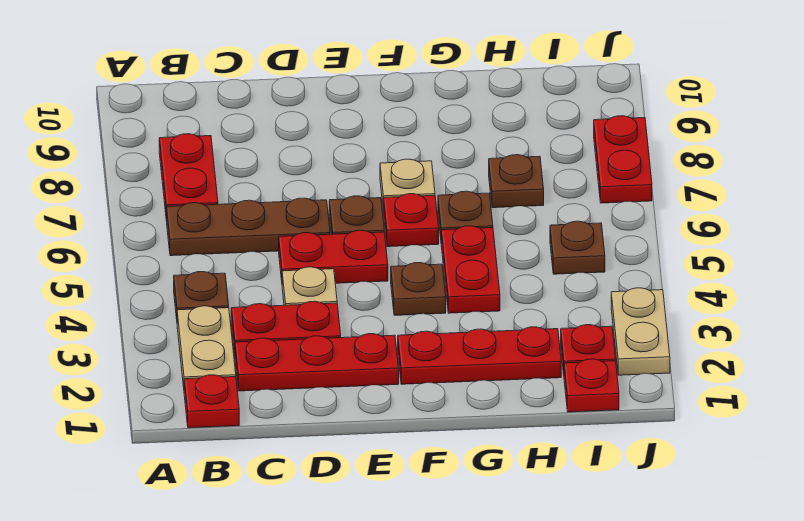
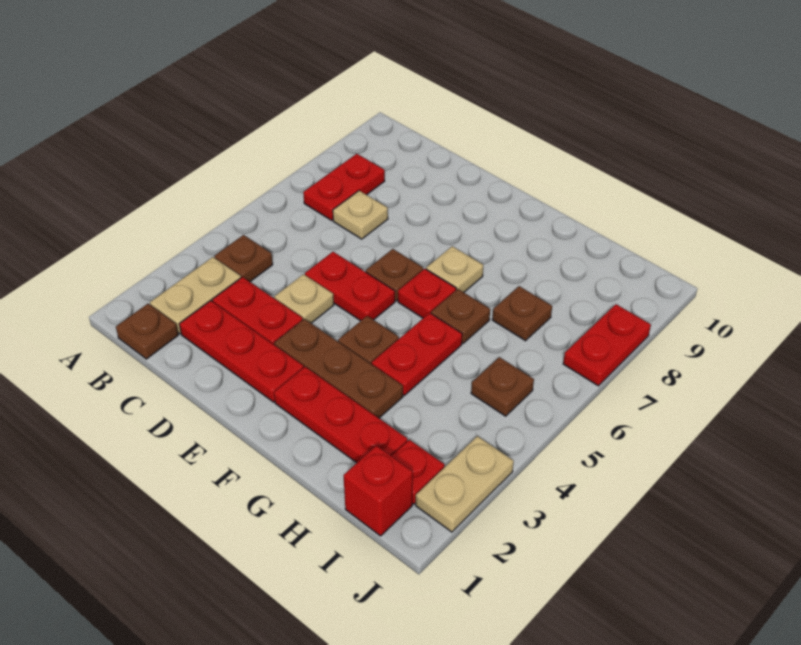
red 1x1 plate [184,375,239,428] -> brown 1x1 plate [116,304,178,359]
brown 1x3 plate [167,198,330,256] -> brown 1x3 plate moved to [274,319,403,418]
none -> tan 1x1 plate [333,191,388,239]
red 1x1 plate [564,359,619,412] -> red 1x1 brick [343,446,413,536]

